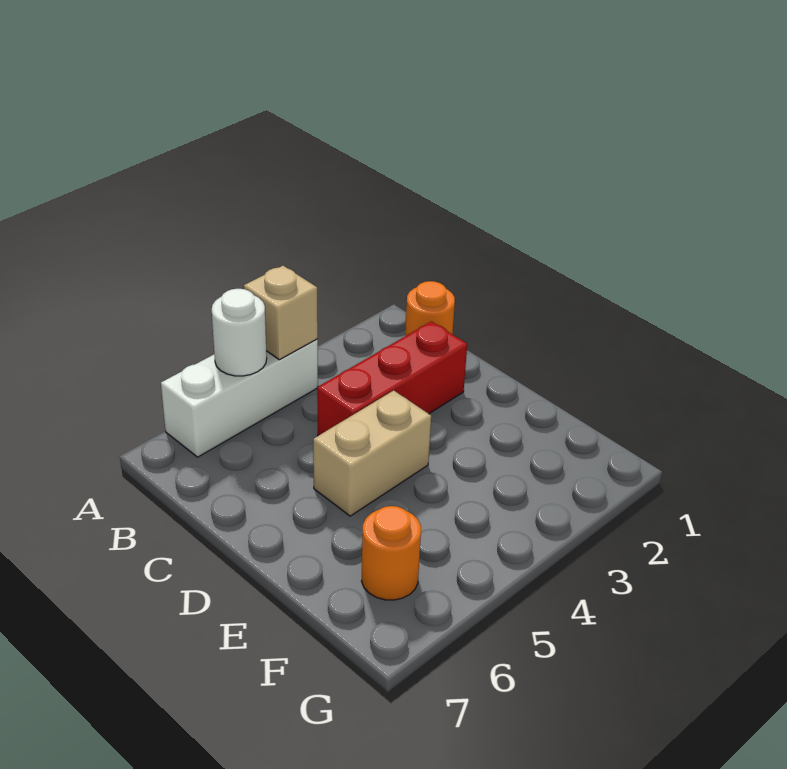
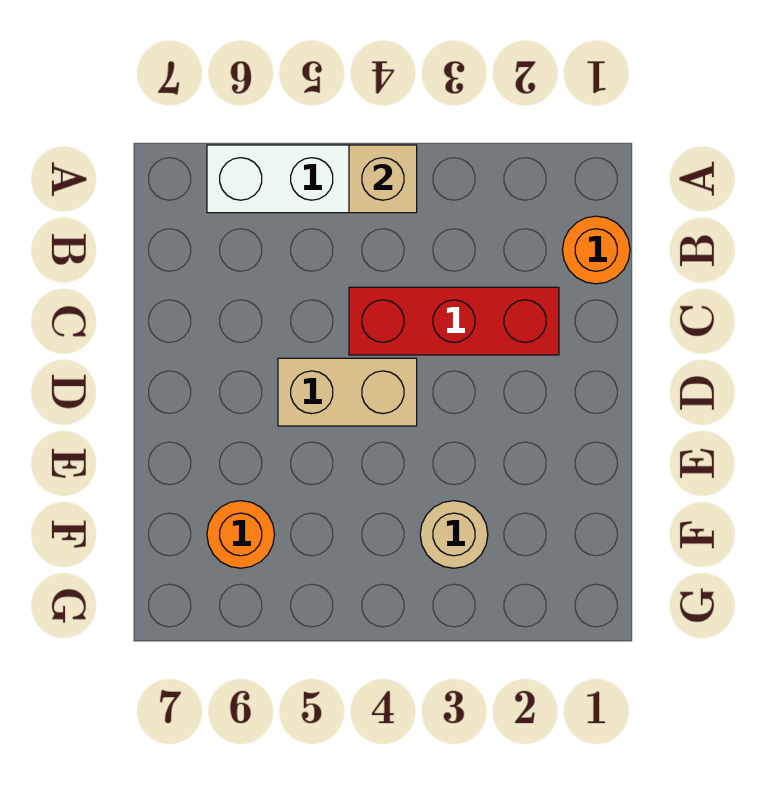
white 1x1 round brick [212,289,267,376] -> none
none -> tan 1x1 round brick [420,501,488,568]

